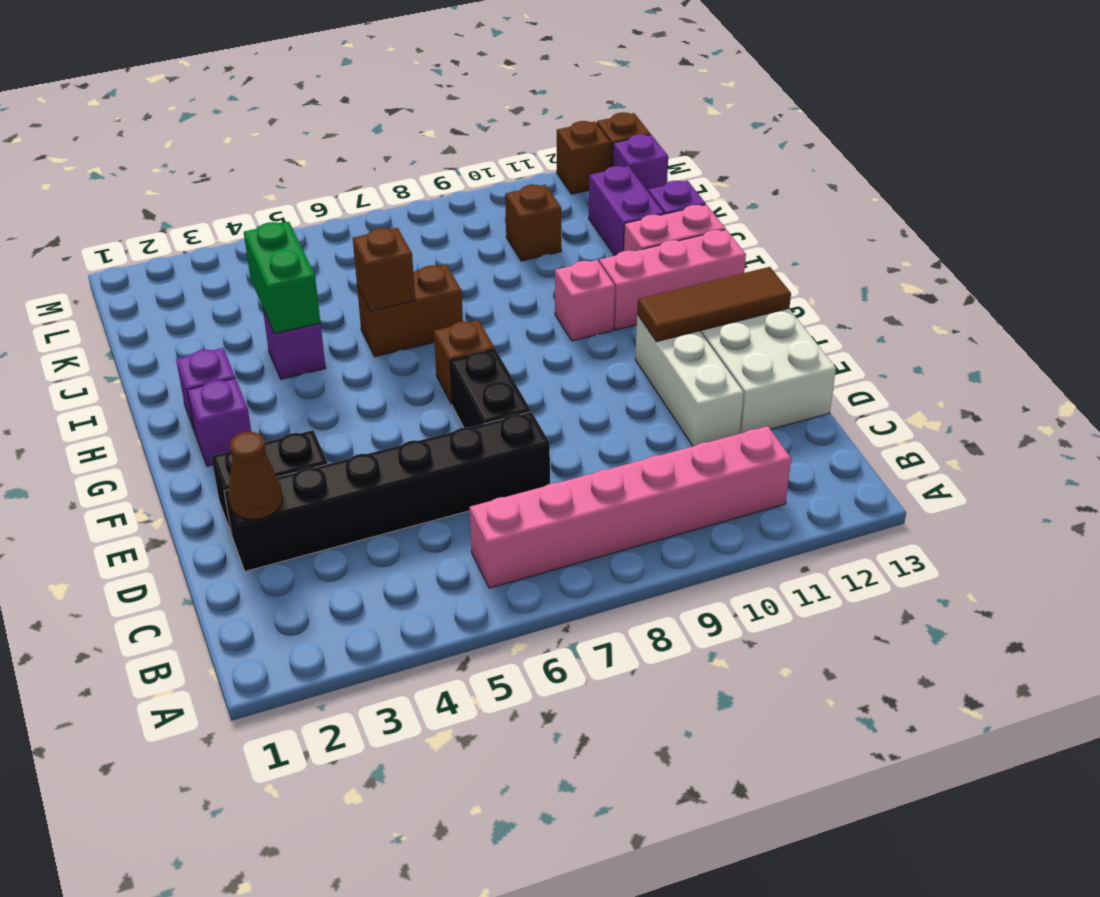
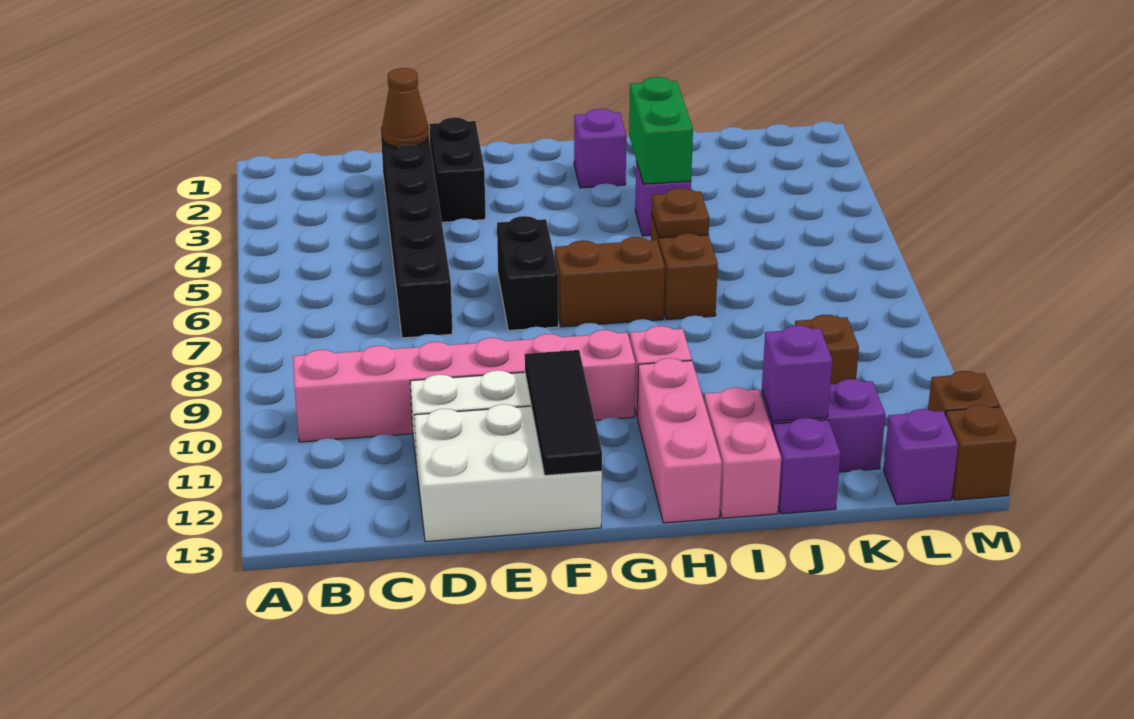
pink 1x6 brick [470,426,791,588] -> pink 1x6 brick turned to [293,330,635,442]
black 1x2 brick [450,349,531,428] -> black 1x2 brick turned to [497,216,558,331]
brown 1x3 tile [637,267,791,342] -> black 1x3 tile [525,350,602,475]
purple 1x1 brick [187,378,251,466] -> purple 1x1 brick moved to [762,325,832,421]
brown 1x1 brick [434,320,495,404] -> brown 1x2 brick [555,237,665,327]
green 1x2 brick [244,222,320,334] -> green 1x2 brick turned to [629,77,693,184]
brown 1x1 brick [353,228,415,311] -> brown 1x1 plate [652,188,709,238]

